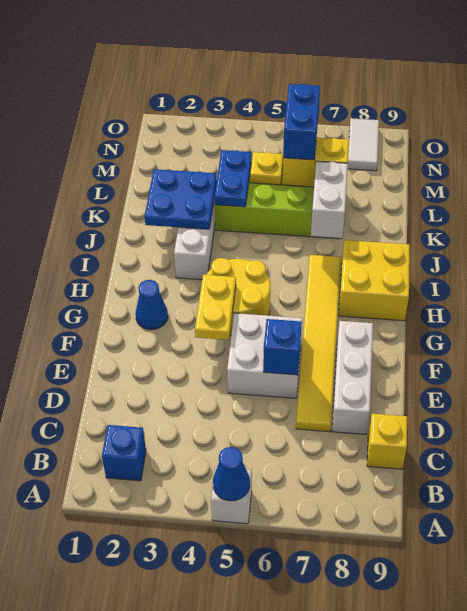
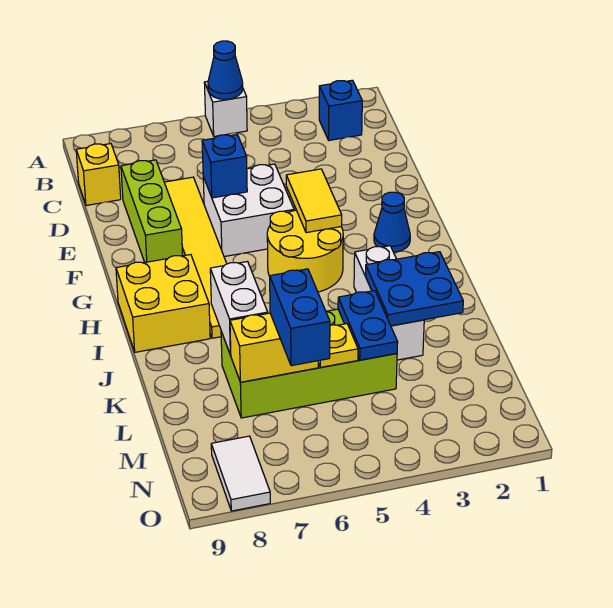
white 1x3 brick [332,321,373,434] -> lime 1x3 brick [121,160,183,262]
yellow 1x2 plate [195,275,236,340] -> yellow 1x2 tile [286,169,342,233]

